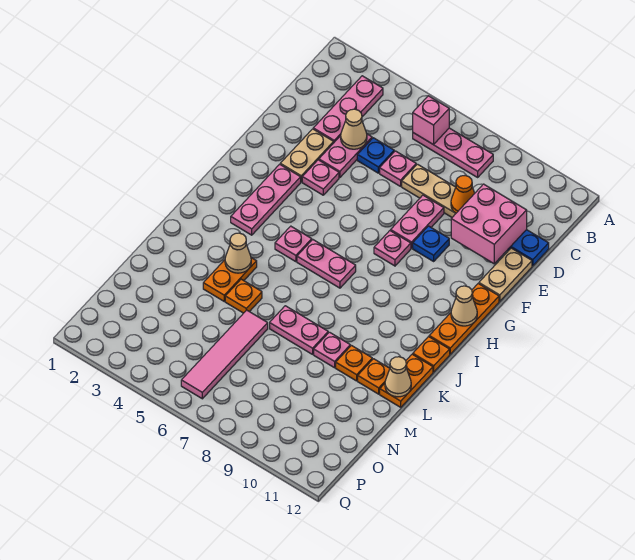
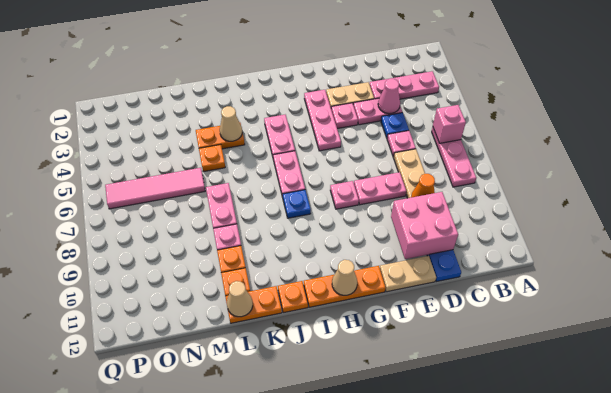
tan 1x1 cone [341,109,367,149] -> pink 1x1 cone [378,79,400,114]
blue 1x1 plate [413,226,449,261] -> blue 1x1 plate moved to [283,190,311,218]
pink 1x3 plate [231,164,301,235] -> pink 1x3 plate turned to [304,90,341,151]
pink 1x1 plate [275,226,312,262] -> pink 1x2 plate [264,115,295,156]

